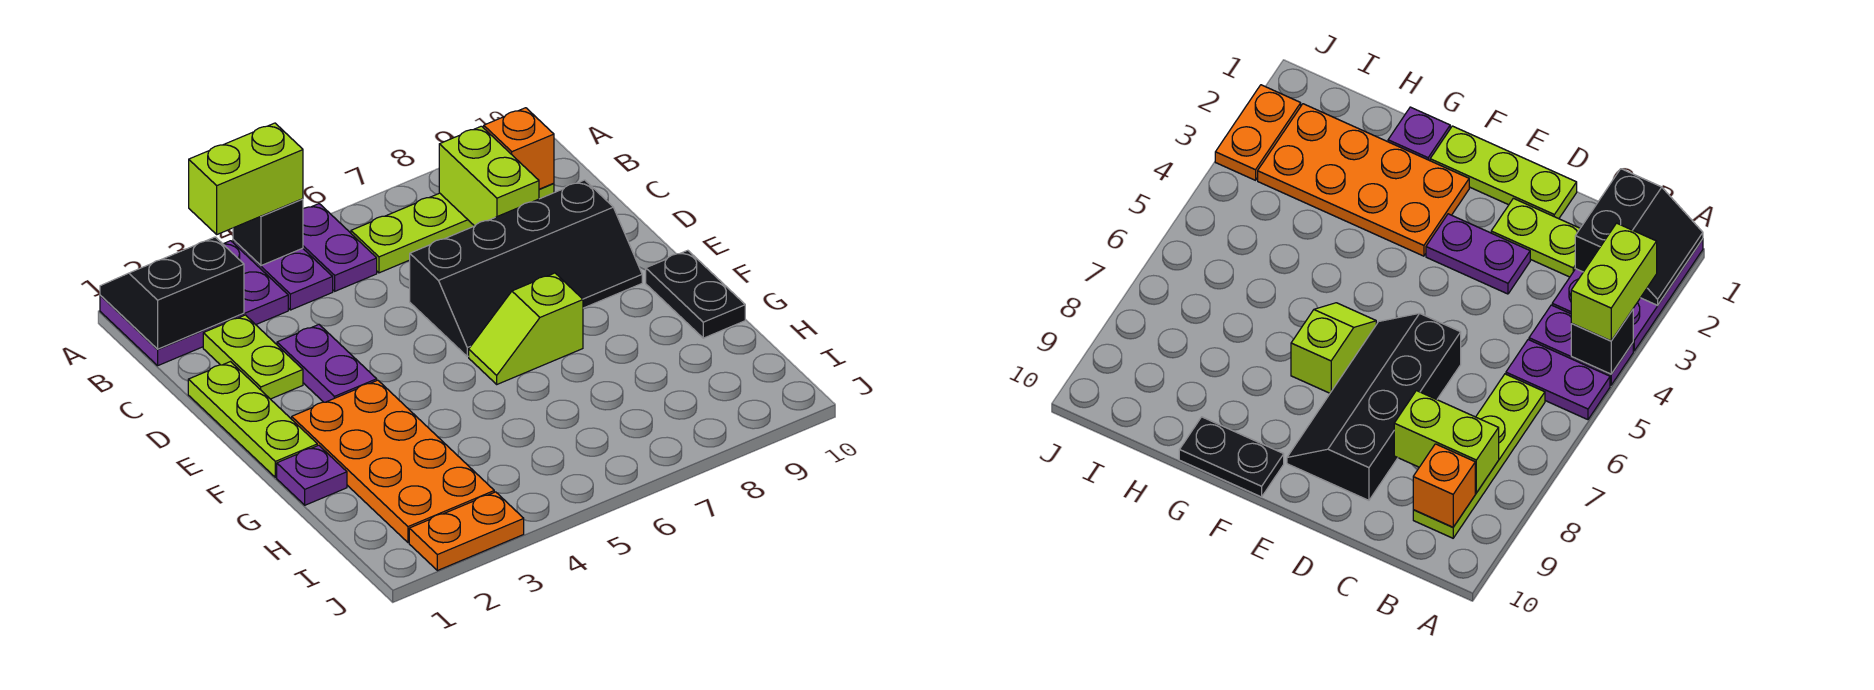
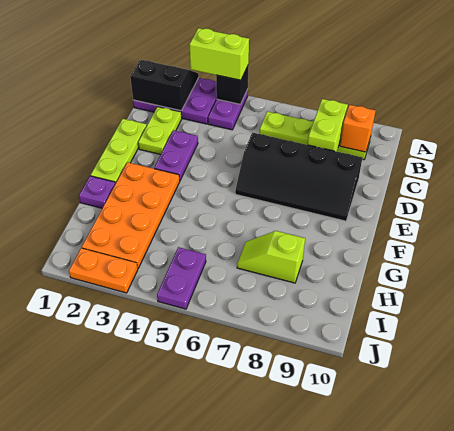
purple 1x2 plate [303,204,377,291] -> purple 1x2 plate moved to [157,247,206,309]
lime 1x2 slope [469,273,583,384] -> lime 1x2 slope moved to [237,231,305,283]
black 1x2 plate [646,250,745,338] -> none

